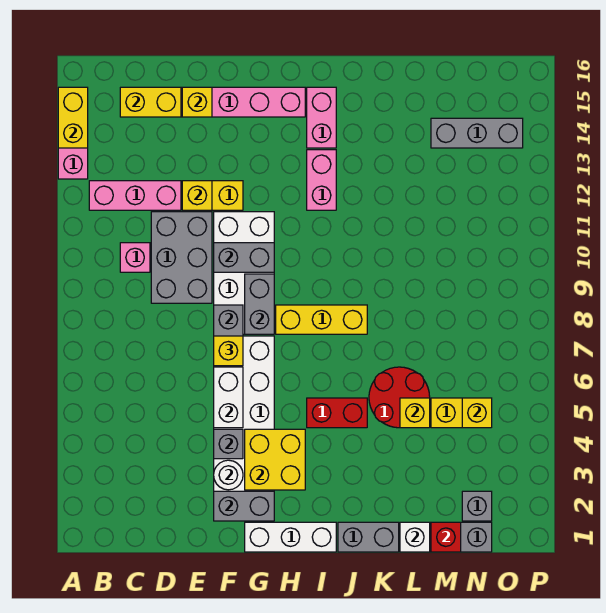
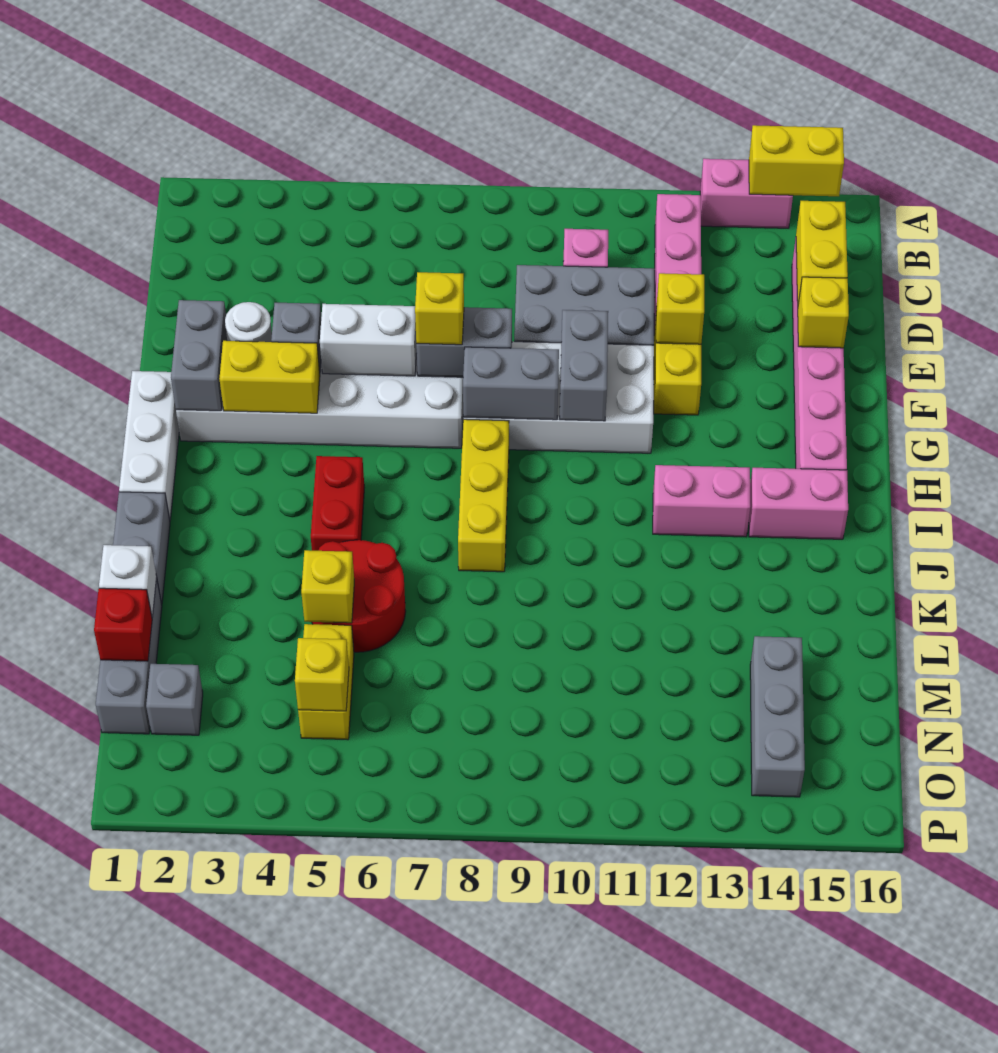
yellow 2x2 brick [245,429,305,490] -> yellow 1x2 brick [219,341,320,413]

